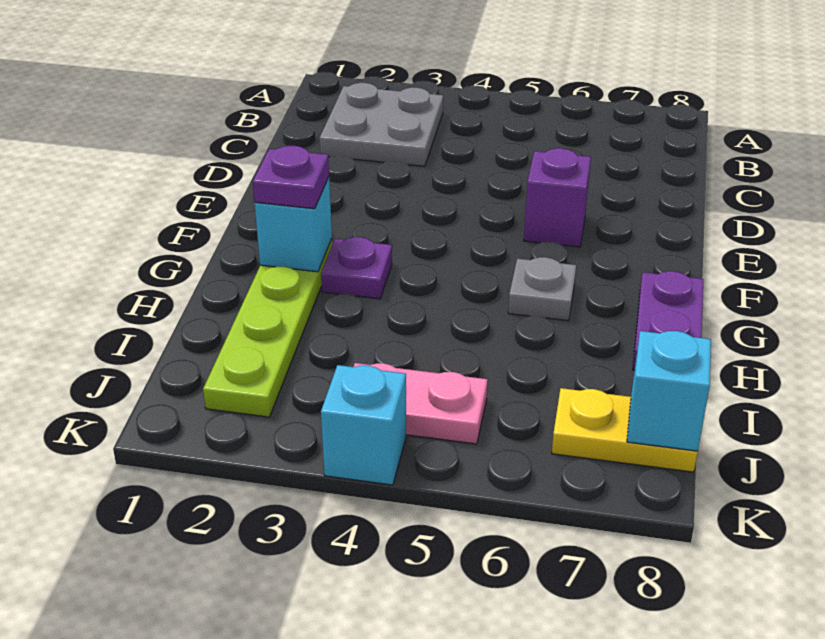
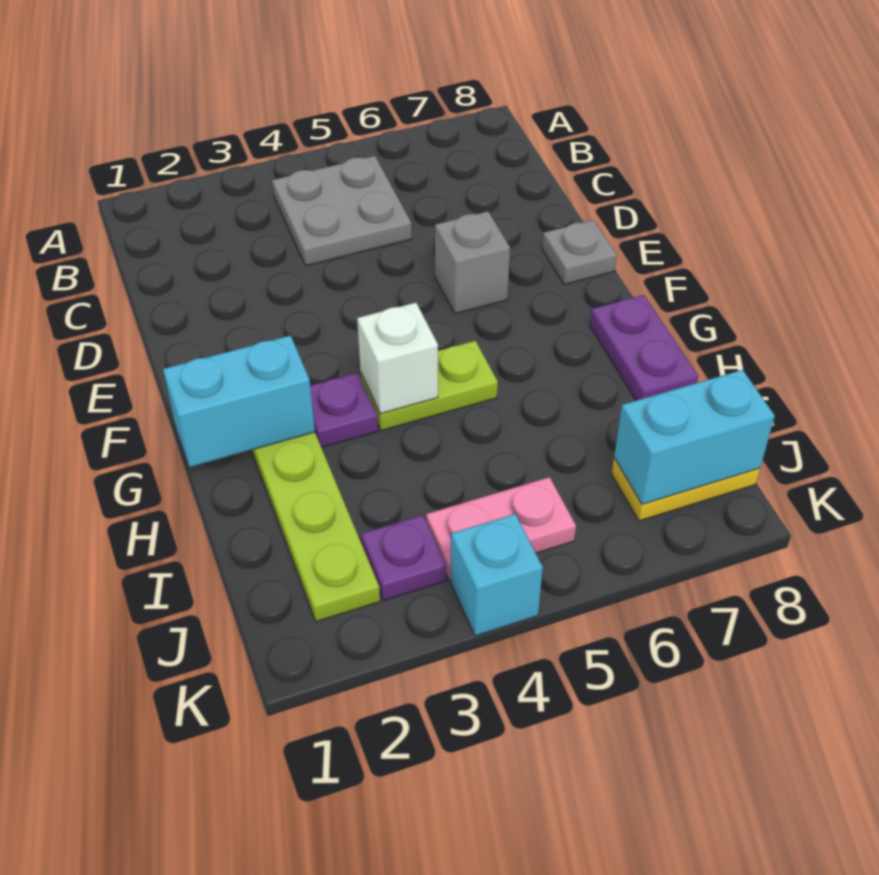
grey 2x2 plate [320,83,443,166] -> grey 2x2 plate moved to [272,156,412,266]
purple 1x1 brick [524,148,591,247] -> grey 1x1 brick [435,211,510,314]
cyan 1x1 brick [255,177,332,272] -> cyan 1x2 brick [163,335,315,467]
purple 1x1 plate [253,146,329,209] -> purple 1x1 plate moved to [361,515,446,601]
none -> lime 1x2 plate [361,341,498,431]
none -> white 1x1 brick [357,303,438,414]
grey 1x1 plate [508,257,576,321] -> grey 1x1 plate moved to [542,220,617,285]
cyan 1x1 brick [627,331,711,451] -> cyan 1x2 brick [614,370,775,504]

